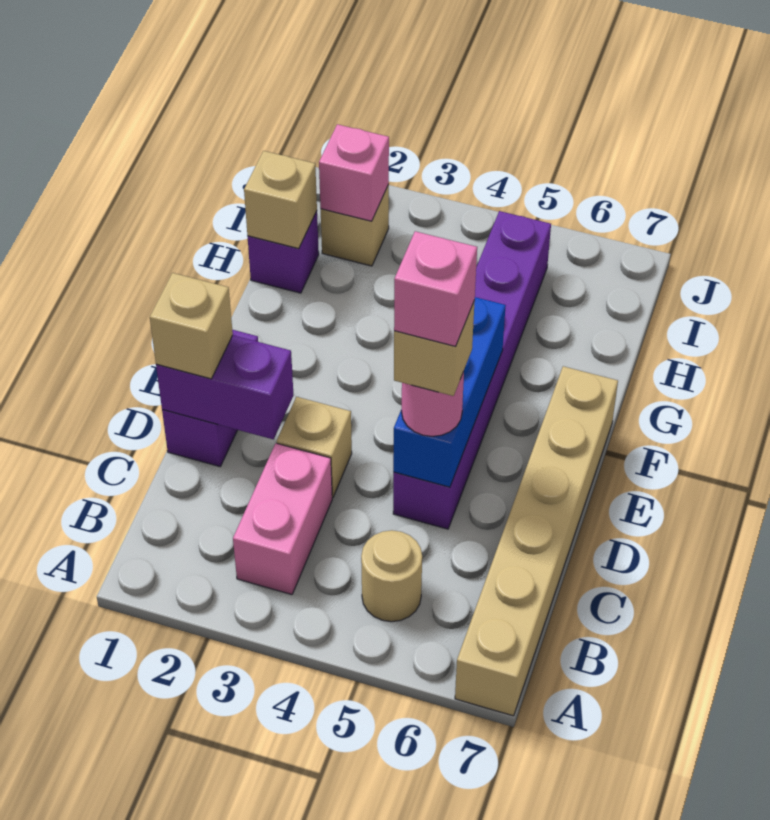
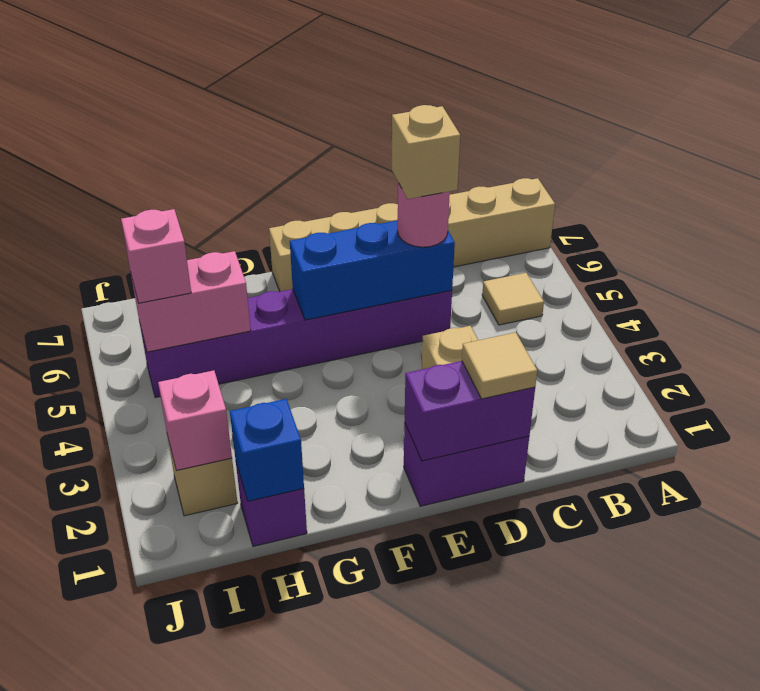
pink 1x2 brick [233,443,332,595] -> pink 1x2 brick moved to [131,251,251,352]
tan 1x1 round brick [361,530,422,622] -> tan 1x1 tile [482,273,544,325]
purple 1x2 brick [156,335,294,439] -> purple 1x2 brick turned to [405,361,535,461]
tan 1x1 brick [150,273,233,379] -> tan 1x1 tile [462,332,537,399]
pink 1x1 brick [394,231,477,346] -> pink 1x1 brick moved to [121,209,191,303]
tan 1x1 brick [244,151,317,249] -> blue 1x1 brick [230,399,304,501]

